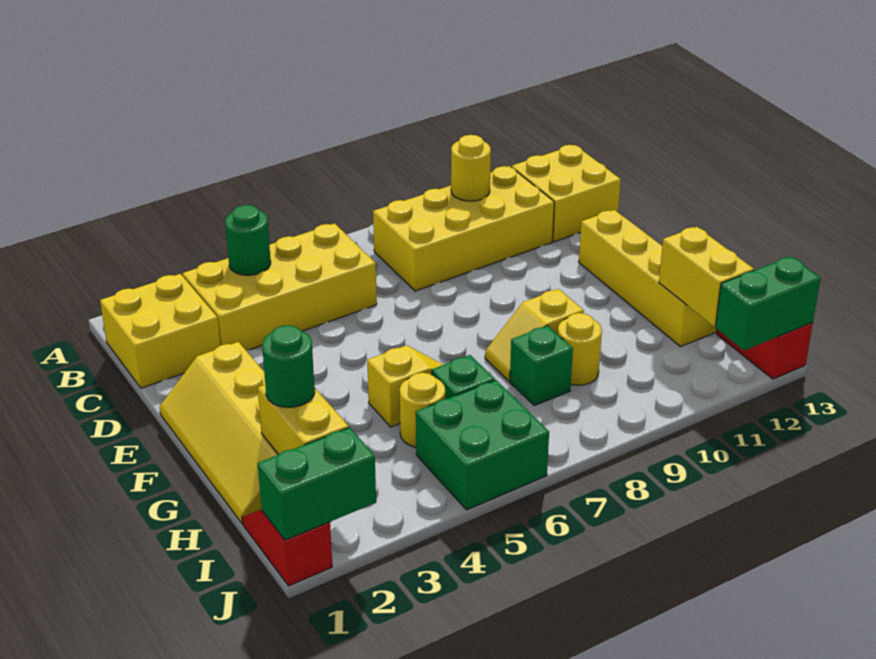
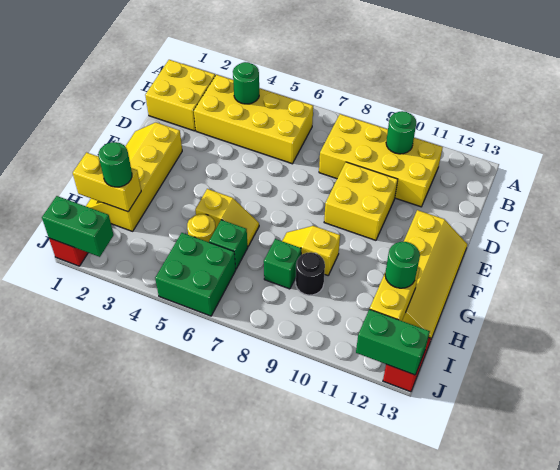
yellow 1x1 round brick [451,135,491,201] -> green 1x1 round brick [386,111,416,154]
yellow 2x2 brick [511,145,621,242] -> yellow 2x2 brick moved to [324,162,398,240]
yellow 1x2 brick [258,385,349,454] -> yellow 1x2 brick turned to [73,153,141,212]
yellow 1x1 round brick [558,313,602,385] -> black 1x1 round brick [296,252,325,295]
none -> green 1x1 round brick [385,242,420,288]

